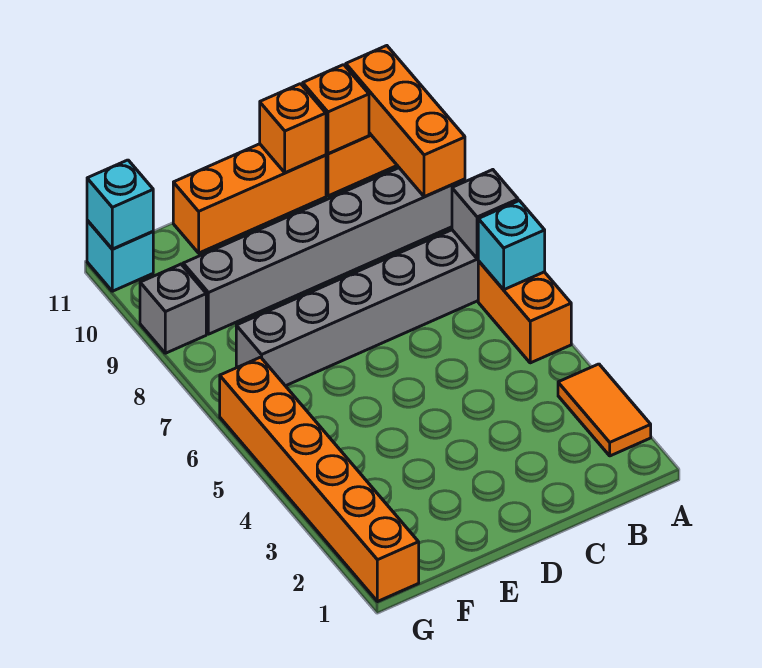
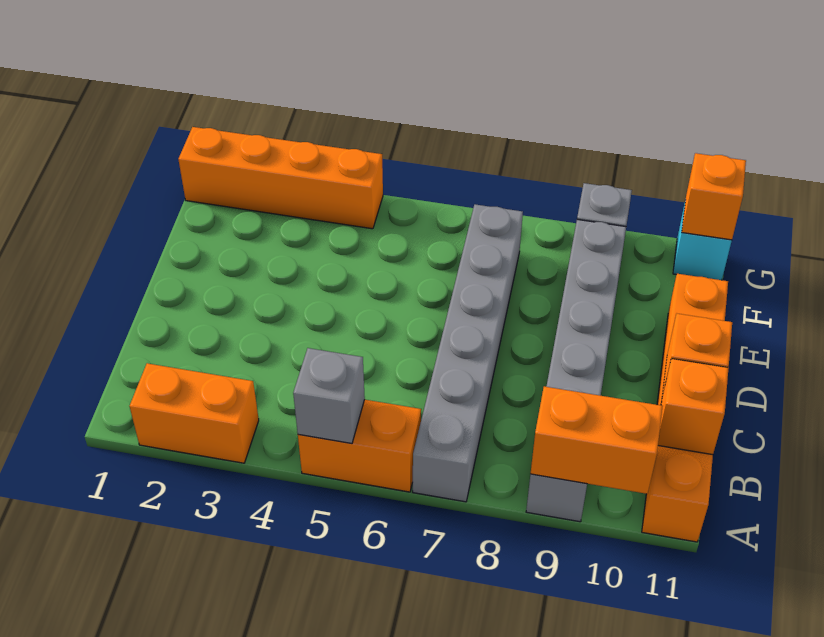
orange 1x2 tile [558,364,651,456] -> orange 1x2 brick [130,363,259,463]
cyan 1x1 brick [478,201,545,290] -> none
grey 1x1 brick [452,170,518,259] -> grey 1x1 brick moved to [293,348,365,443]
orange 1x3 brick [346,46,465,197] -> orange 1x2 brick [530,386,663,494]
orange 1x6 brick [220,357,419,602] -> orange 1x4 brick [178,127,383,229]
cyan 1x1 brick [87,160,153,249] -> orange 1x1 brick [682,153,746,240]

